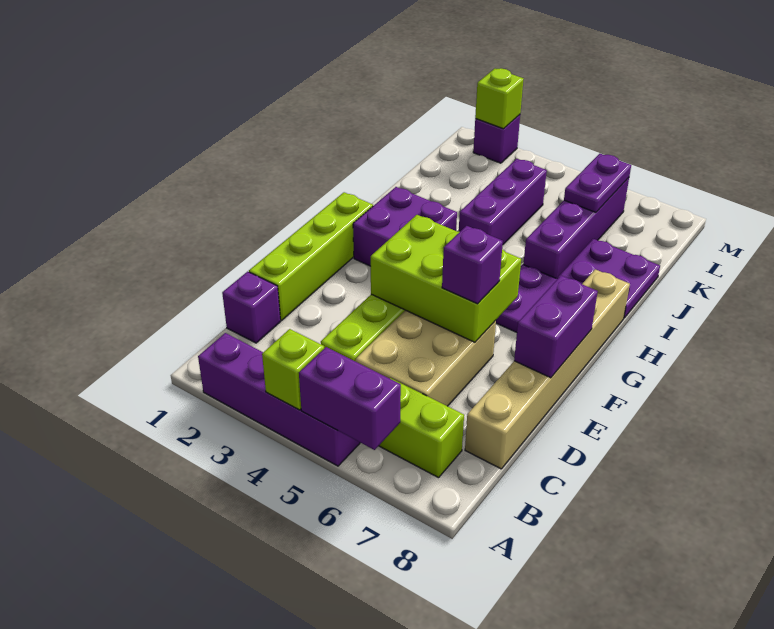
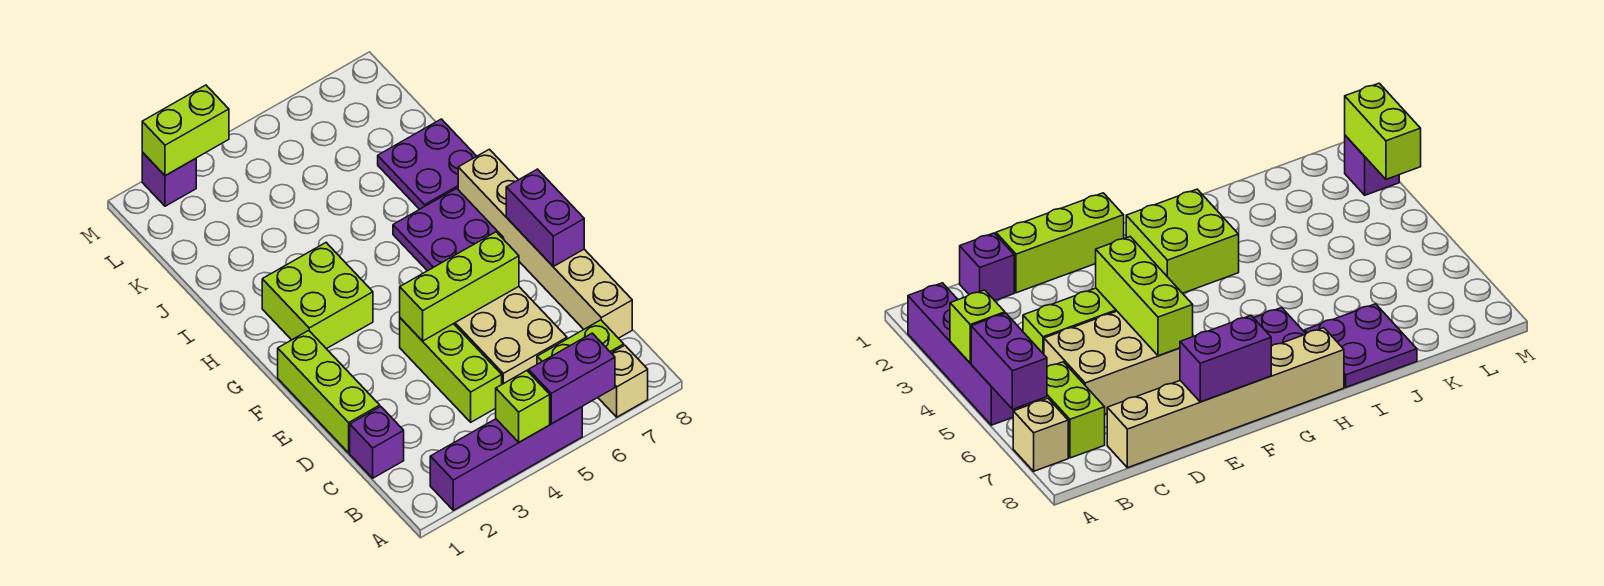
none -> tan 1x1 brick [598,345,648,417]
lime 1x4 brick [249,192,373,320] -> lime 1x3 brick [278,330,380,453]
lime 2x3 brick [371,215,521,342] -> lime 1x3 brick [400,232,519,341]
purple 1x1 brick [442,226,503,304] -> none
purple 2x2 brick [353,187,457,266] -> lime 2x2 brick [262,243,373,349]
purple 1x3 brick [459,159,547,244] -> none
purple 1x4 brick [523,178,629,279] -> none
purple 1x2 plate [564,154,631,213] -> none
lime 1x1 brick [475,68,523,129] -> lime 1x2 brick [142,85,229,176]

